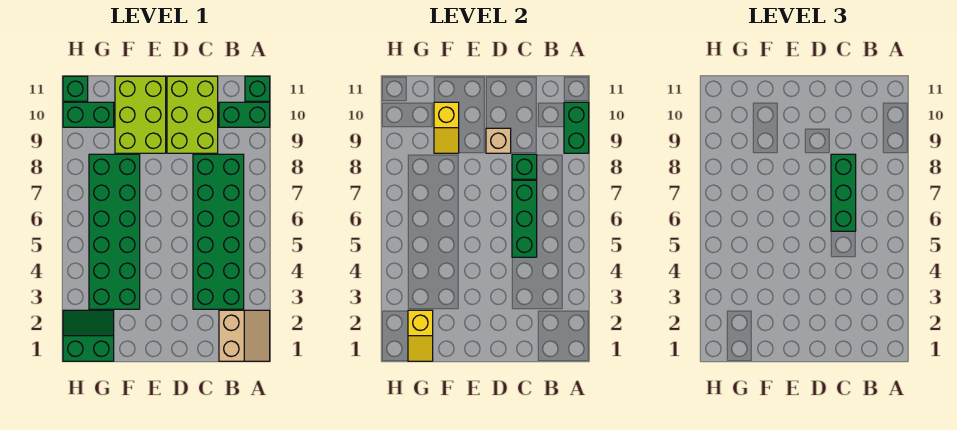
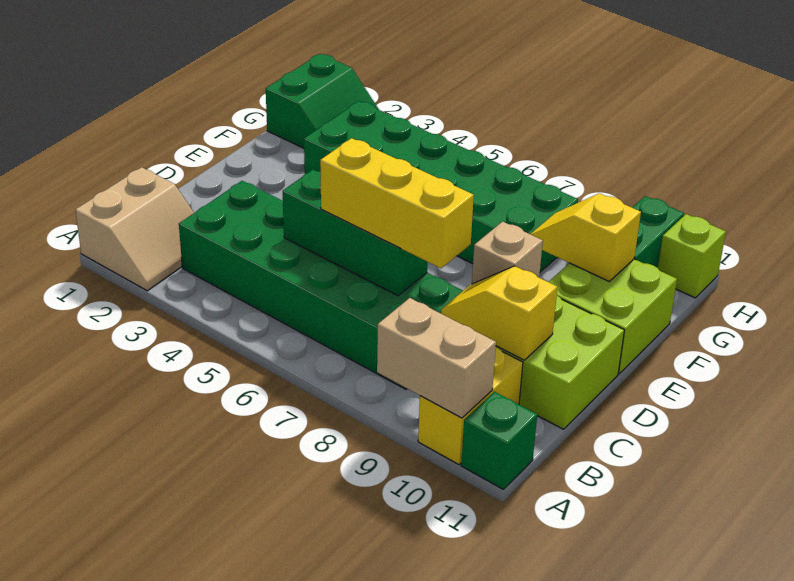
tan 2x2 slope [219,310,270,361] -> tan 2x2 slope turned to [76,167,194,291]
green 1x2 brick [564,102,589,153] -> tan 1x2 brick [377,298,496,418]
green 1x2 brick [219,102,270,127] -> yellow 1x2 brick [418,348,523,465]
green 1x3 brick [831,154,856,231] -> yellow 1x3 brick [320,138,474,268]
green 1x1 brick [512,154,537,179] -> none
lime 2x3 brick [115,76,166,153] -> lime 2x2 brick [549,259,677,374]
yellow 1x2 slope [408,310,433,361] -> yellow 1x2 slope moved to [441,266,557,360]
green 1x1 brick [63,76,88,101] -> lime 1x1 brick [658,214,726,298]

